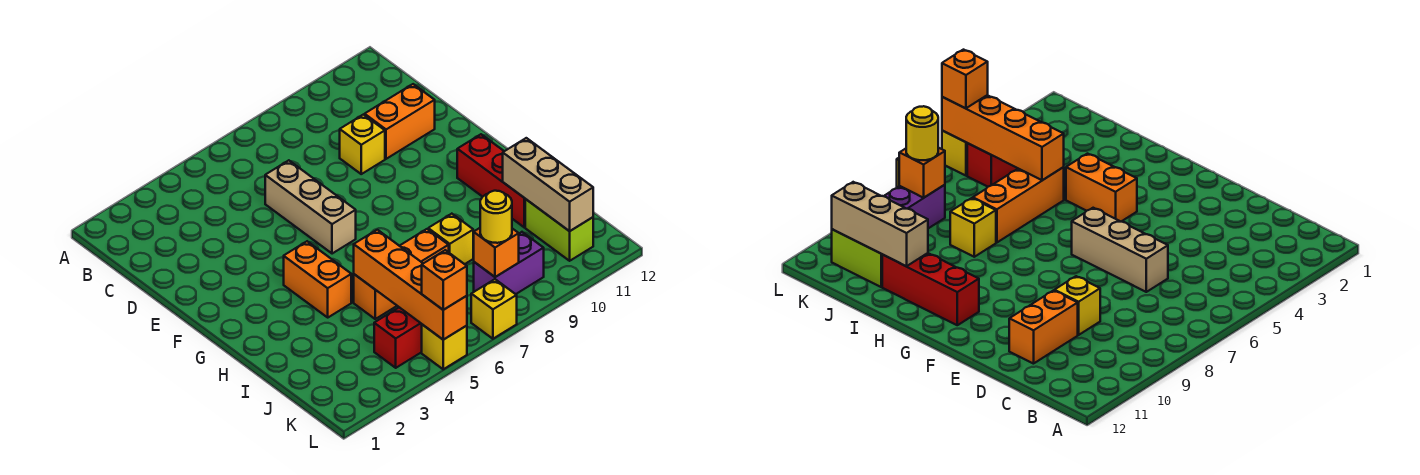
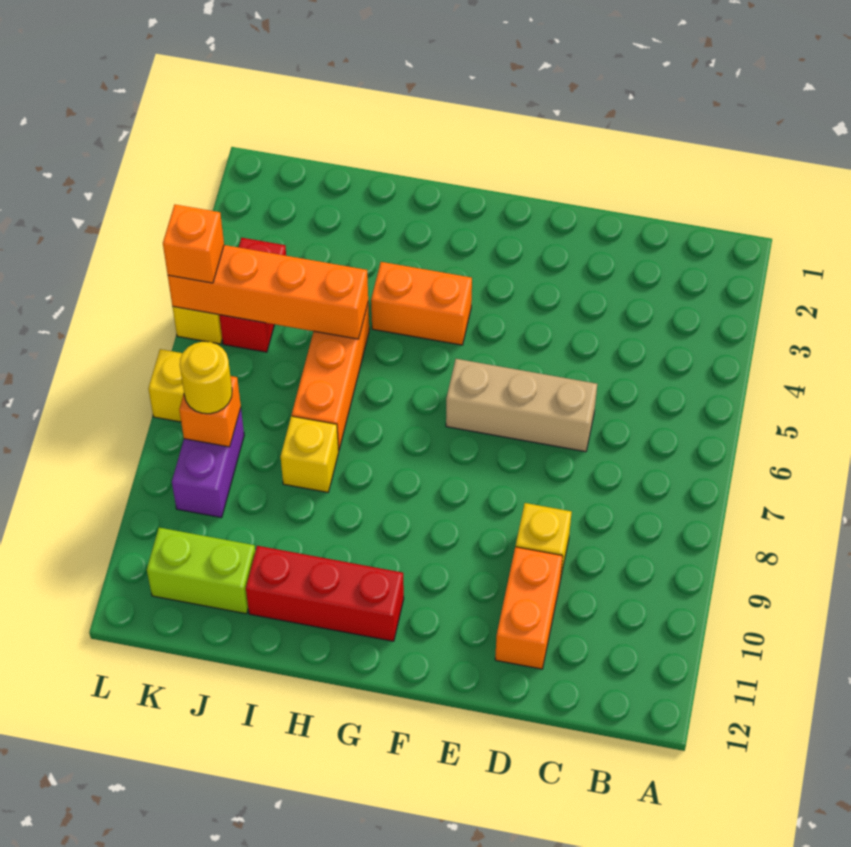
tan 1x3 brick [503,138,593,231] -> none

